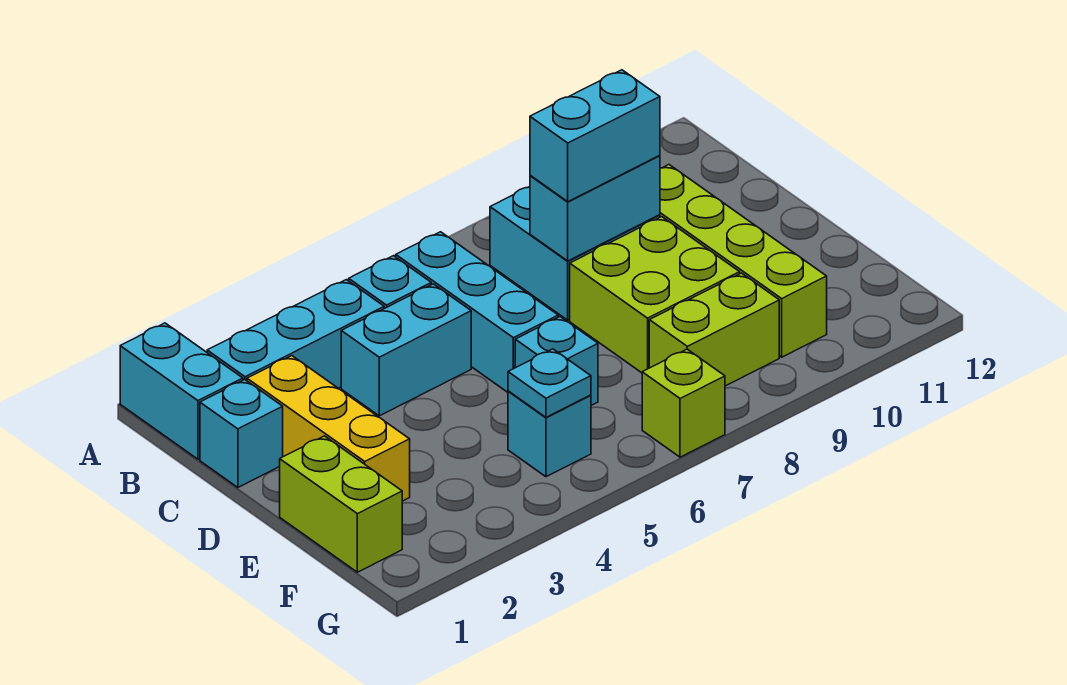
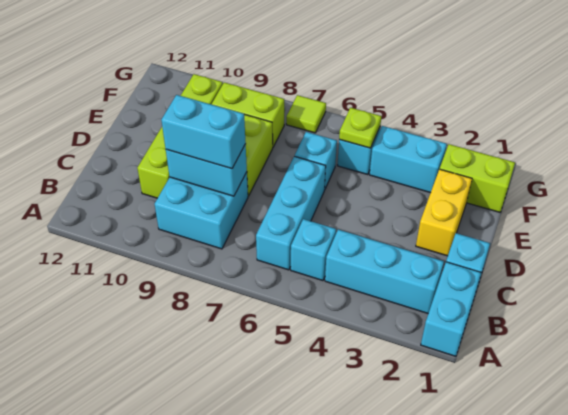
yellow 1x3 brick [247,356,410,501] -> yellow 1x2 brick [416,169,472,256]
cyan 1x2 brick [341,284,471,416] -> cyan 1x2 brick moved to [369,126,447,193]
lime 1x2 brick [280,436,402,572] -> lime 1x2 brick turned to [440,144,515,212]
cyan 1x1 plate [508,349,591,417] -> lime 1x1 plate [339,108,381,148]
lime 1x1 brick [642,349,725,457] -> lime 1x1 tile [286,95,326,133]

